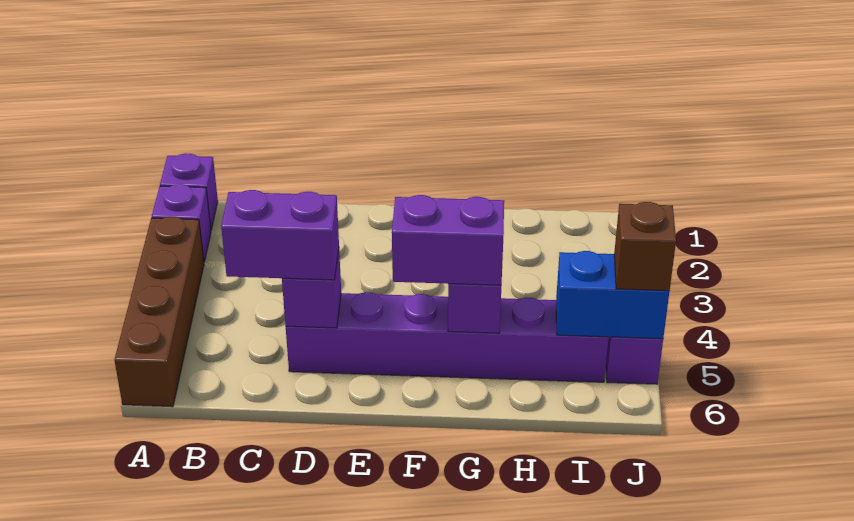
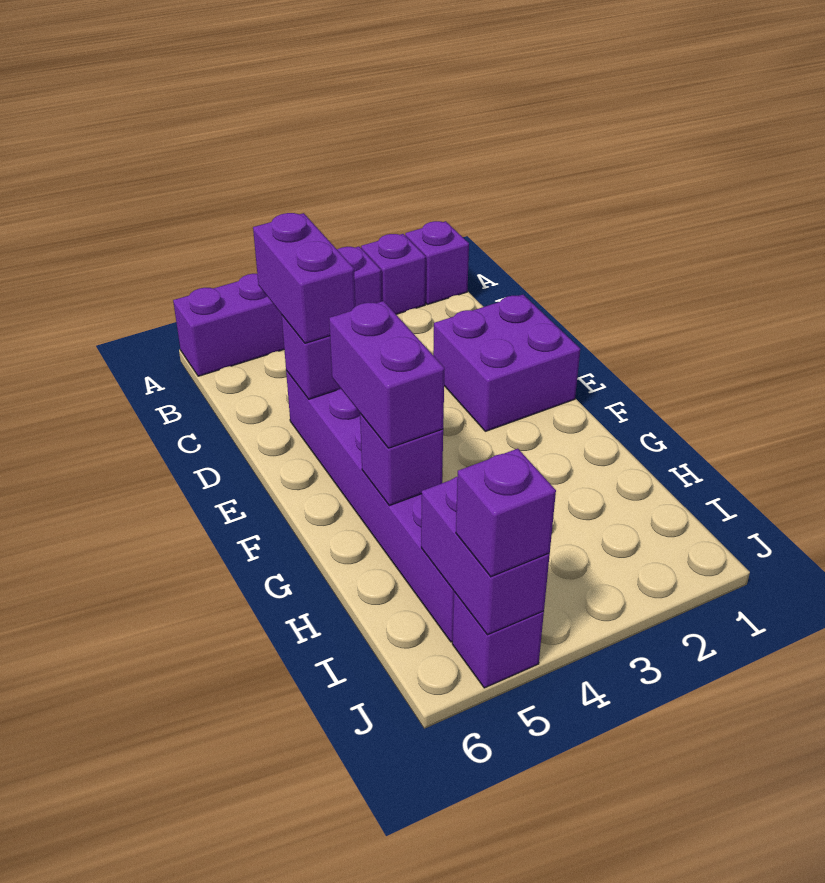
brown 1x4 brick [115,217,204,407] -> purple 1x4 brick [173,247,382,376]
none -> purple 2x2 brick [433,295,580,431]
blue 1x2 brick [556,251,670,339] -> purple 1x2 brick [421,477,550,635]
brown 1x1 brick [614,202,676,291] -> purple 1x1 brick [456,449,556,577]

